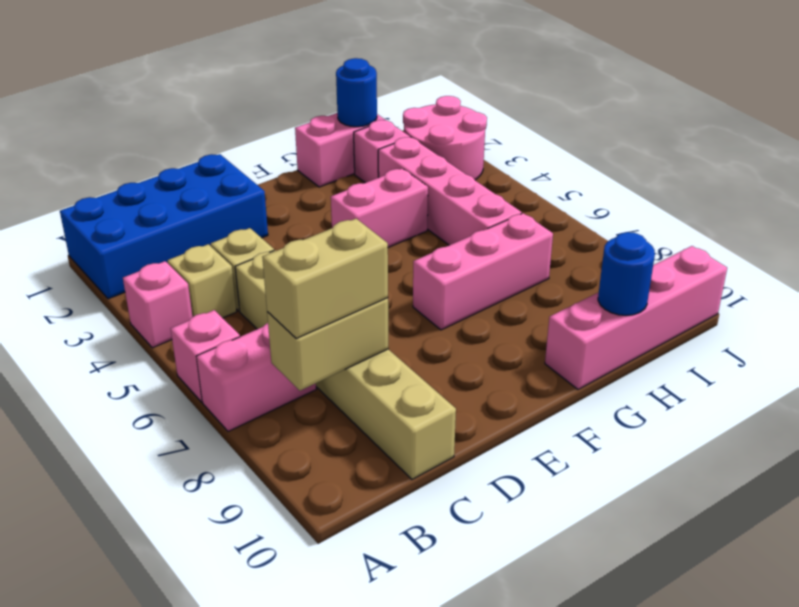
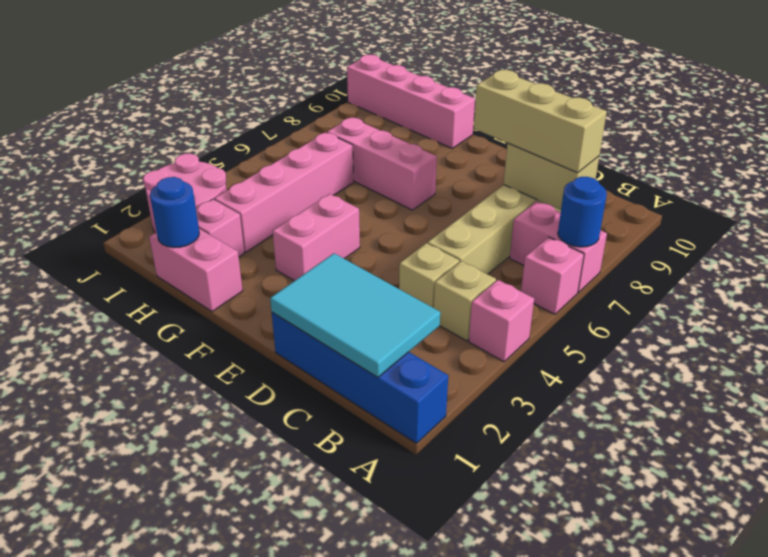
blue 2x4 brick [60,154,268,299] -> blue 1x4 brick [272,313,448,443]
none -> cyan 2x3 tile [270,253,440,377]
tan 1x2 brick [262,219,388,338] -> tan 1x3 brick [474,70,607,173]
pink 1x2 brick [331,169,428,247] -> pink 1x2 brick turned to [273,194,360,281]
blue 1x1 round brick [598,232,655,315] -> blue 1x1 round brick moved to [558,177,607,247]

